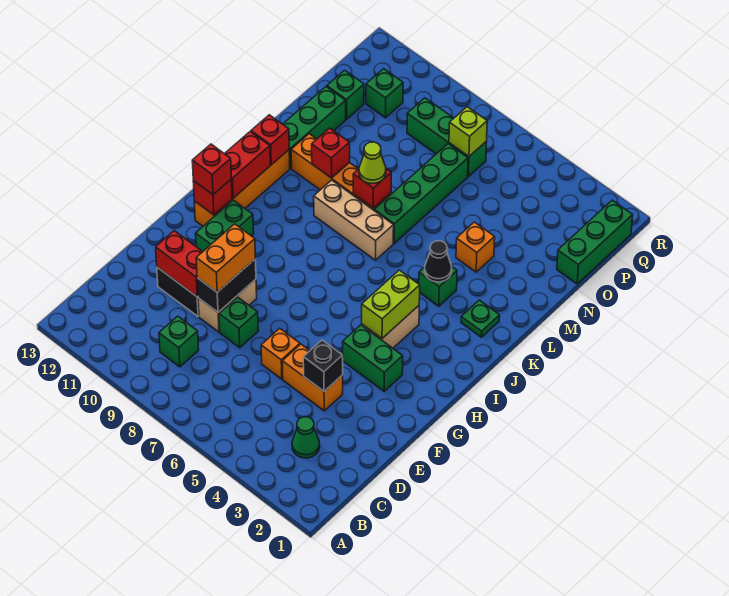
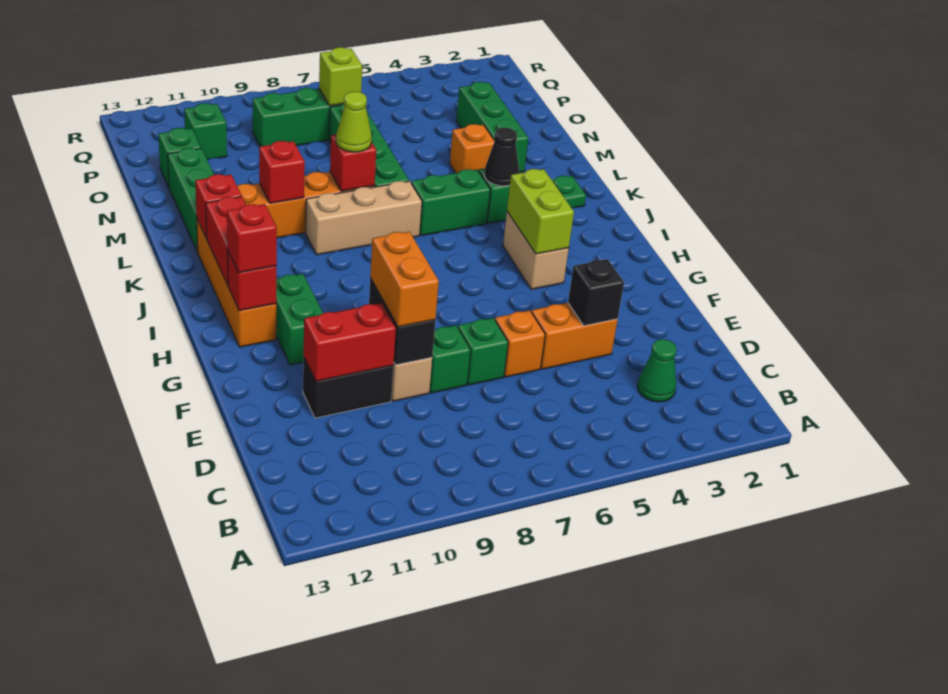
green 1x1 brick [159,316,199,367] -> green 1x1 brick moved to [458,318,508,385]
green 1x2 brick [343,325,403,391] -> green 1x2 brick moved to [411,169,490,236]
green 1x3 brick [557,200,633,284] -> green 1x3 brick moved to [456,82,528,172]

